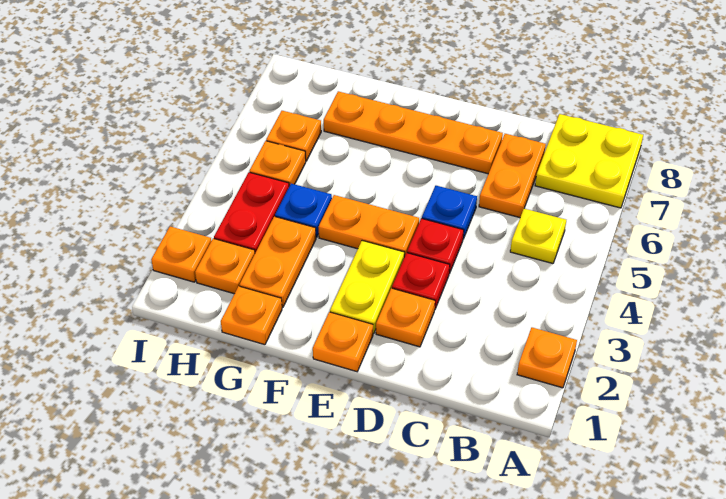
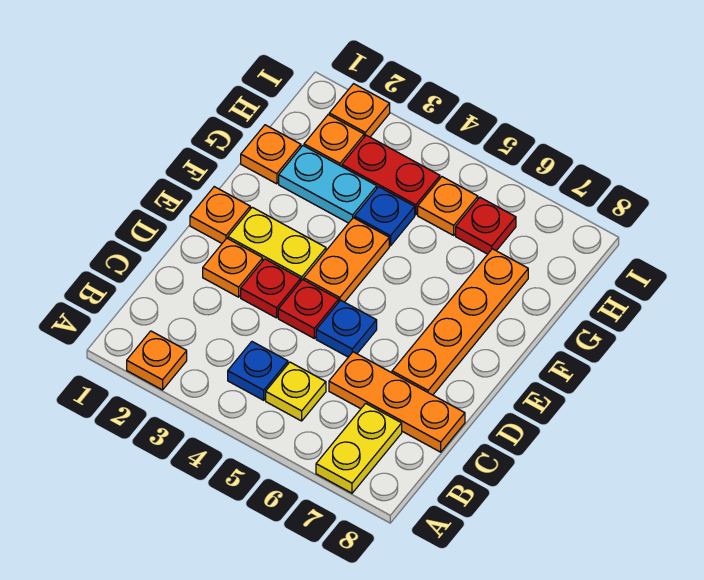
yellow 2x2 plate [535,114,643,208] -> yellow 1x2 plate [316,403,402,493]
none -> blue 1x1 plate [228,342,288,400]
orange 1x2 plate [479,134,546,218] -> orange 1x3 plate [329,352,465,452]
orange 1x2 plate [240,216,316,308] -> cyan 1x2 plate [279,146,377,223]
orange 1x1 plate [266,111,321,161] -> red 1x1 plate [456,197,516,254]

